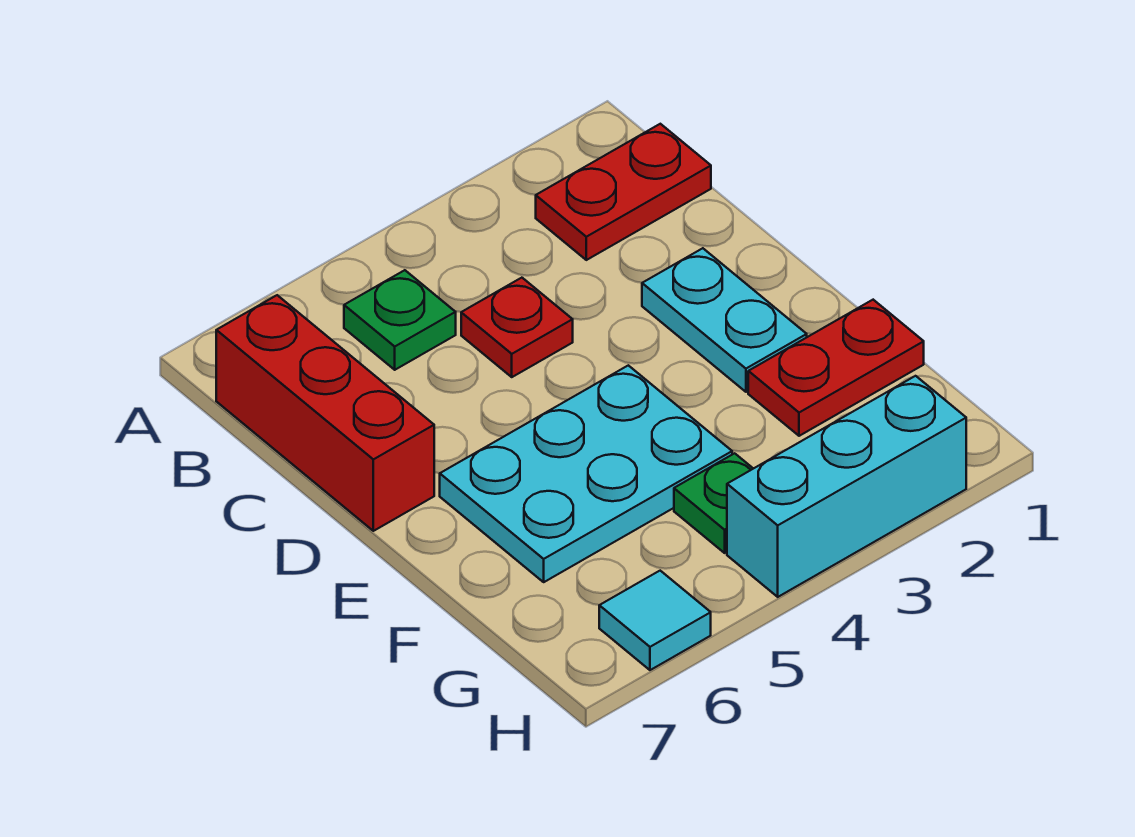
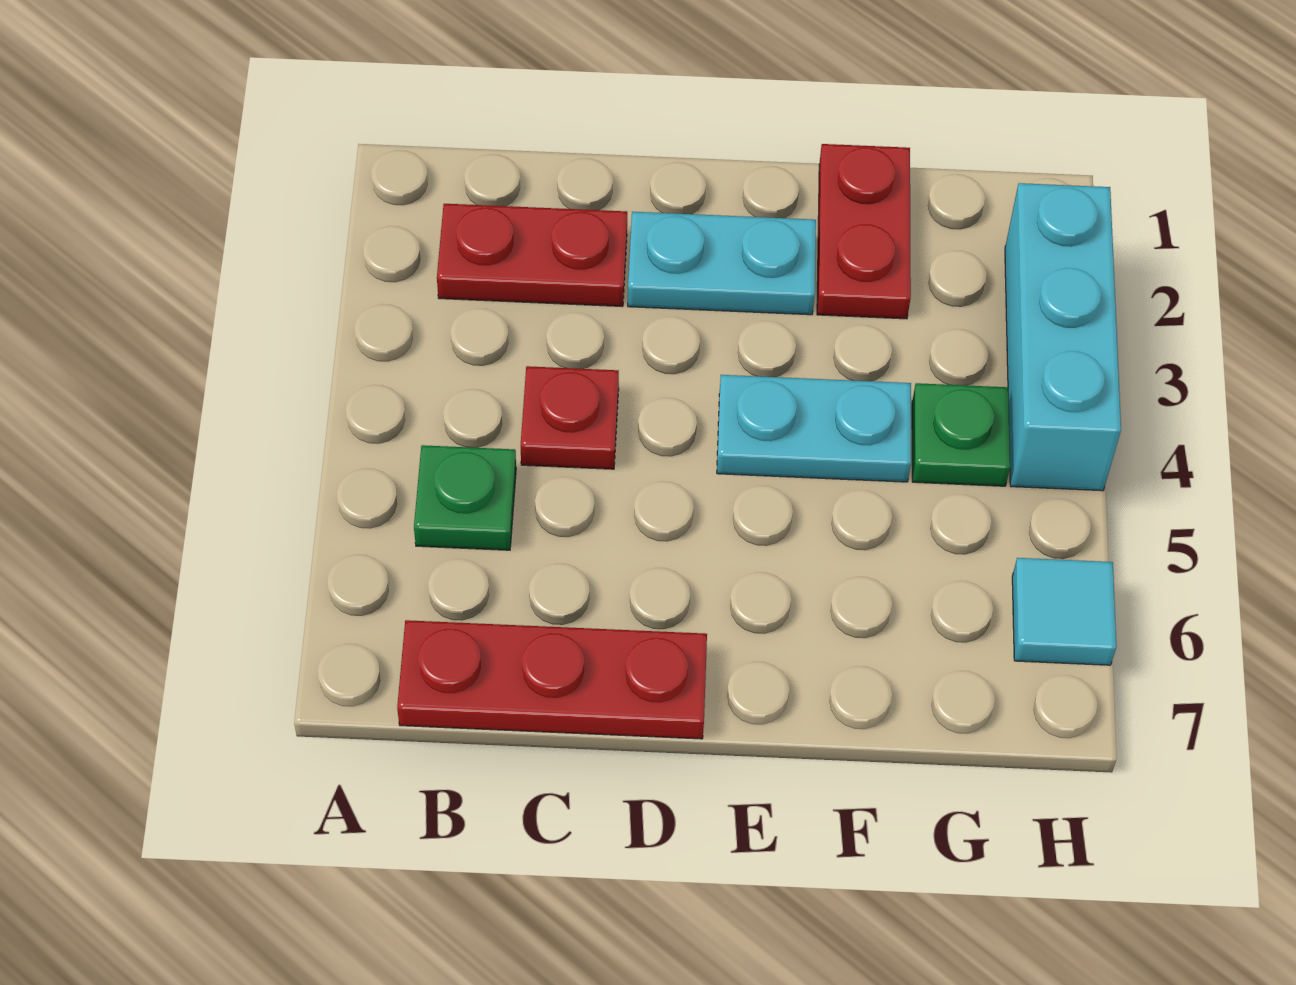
red 1x2 plate [536,124,711,260] -> red 1x2 plate turned to [437,204,627,307]
red 1x3 brick [216,295,434,531] -> red 1x3 plate [397,620,707,739]
cyan 2x3 plate [440,365,732,582] -> cyan 1x2 plate [717,375,911,482]

